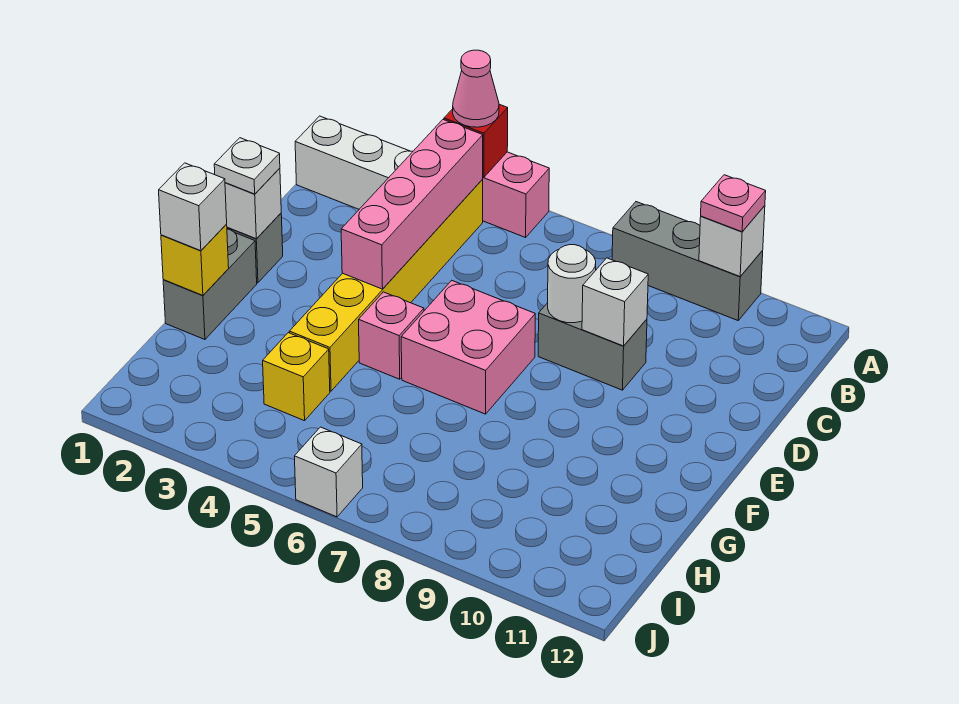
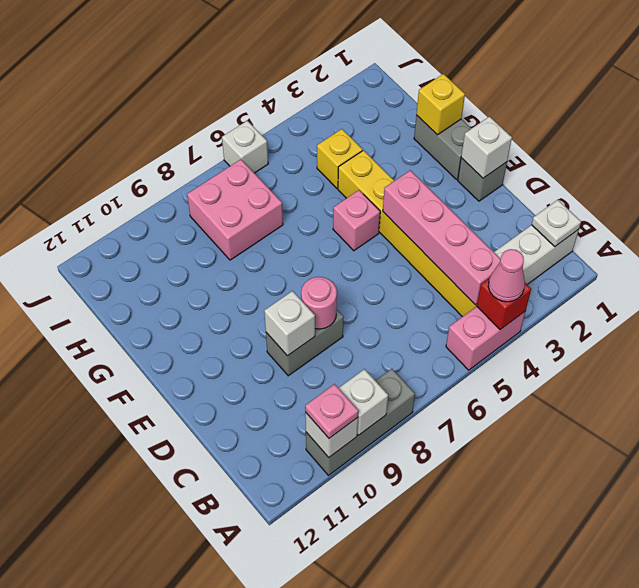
white 1x1 round brick [548,245,596,323] -> pink 1x1 round brick [301,277,337,329]
white 1x1 plate [214,138,280,194] -> white 1x1 plate moved to [532,200,581,247]
pink 2x2 brick [401,280,535,414] -> pink 2x2 brick moved to [187,159,283,260]
white 1x1 brick [159,163,227,251] -> white 1x1 brick moved to [339,369,388,435]

